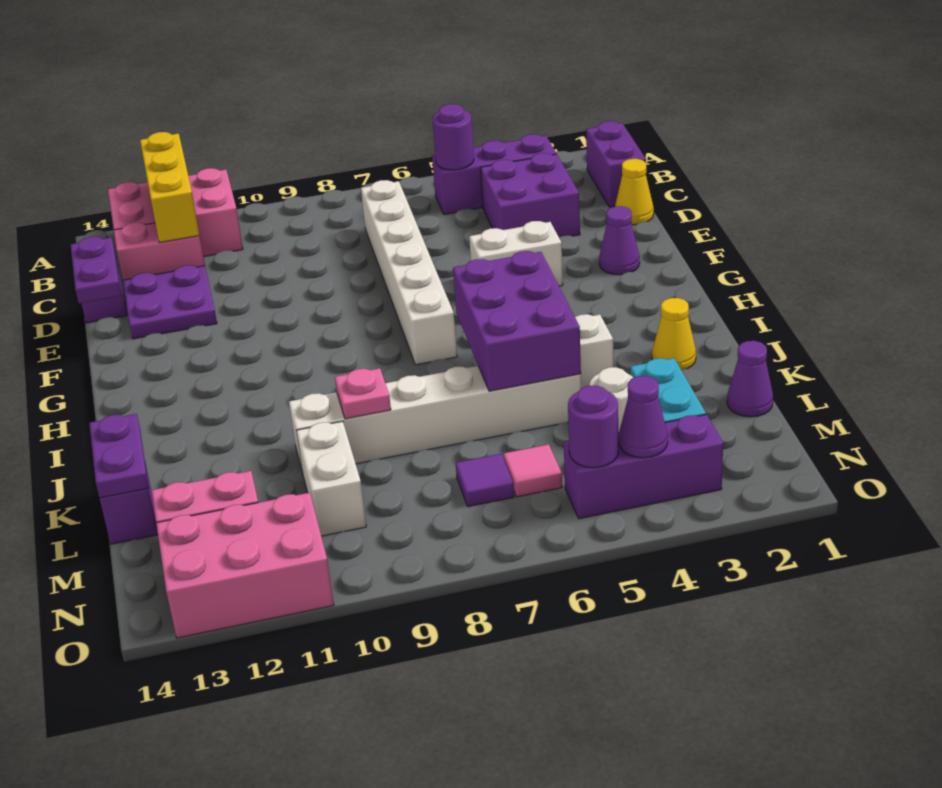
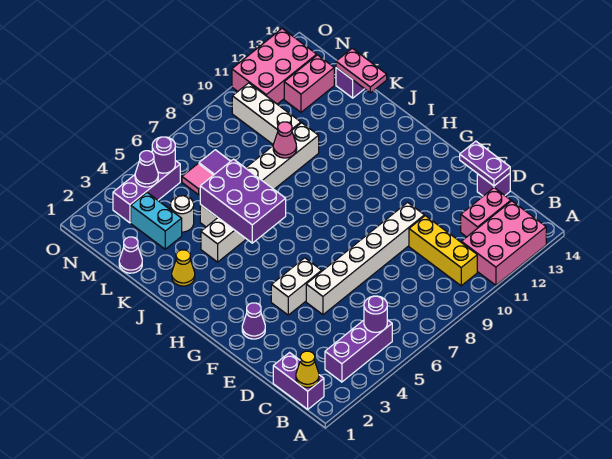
yellow 1x3 brick [140,132,200,242] -> yellow 1x3 brick moved to [409,216,477,286]
purple 2x2 brick [480,153,580,237] -> none
white 1x6 brick [361,180,457,365] -> white 1x6 brick turned to [306,202,424,315]
yellow 1x1 cone [615,159,654,225] -> yellow 1x1 cone moved to [296,351,319,387]
purple 2x2 plate [123,265,217,339] -> none
pink 1x1 plate [335,368,391,419] -> pink 1x1 cone [273,122,297,158]
purple 1x2 plate [89,414,149,498] -> pink 1x2 plate [336,48,387,93]
white 1x2 brick [296,421,366,536] -> white 1x3 brick [232,83,301,144]

